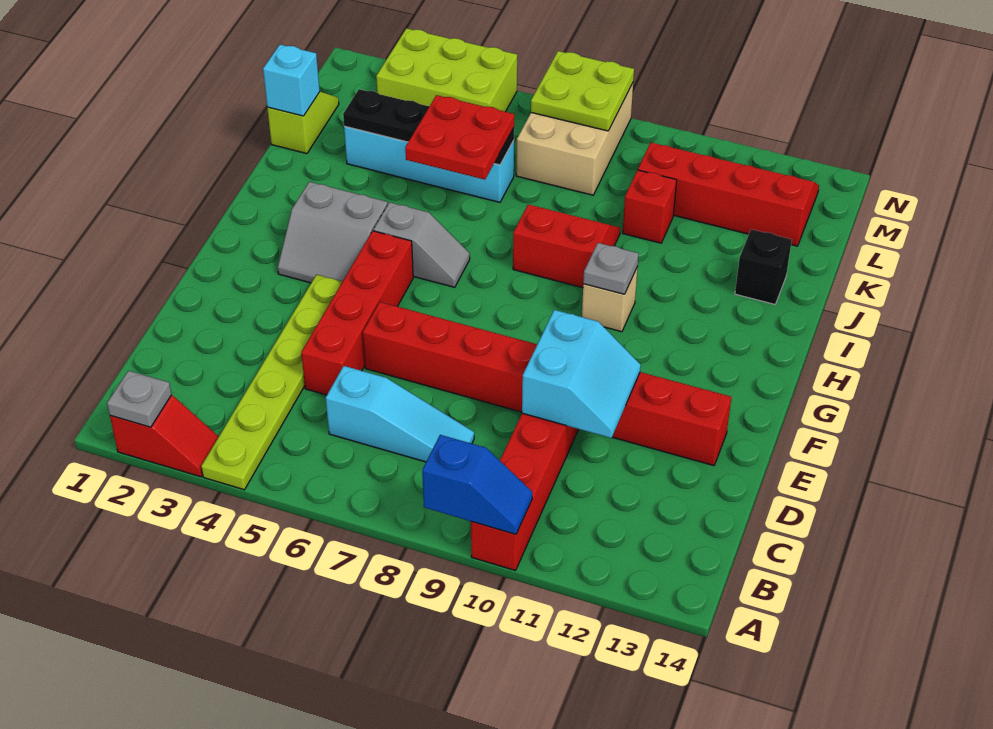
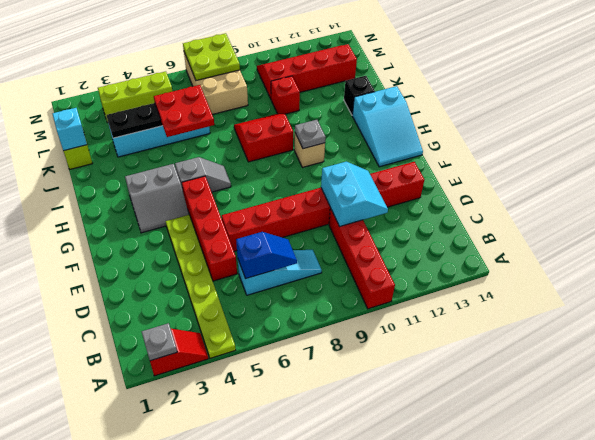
blue 1x2 slope [422,435,532,534] -> blue 1x2 slope moved to [236,232,297,278]
none -> cyan 2x3 slope [352,86,423,167]
lime 2x3 brick [376,28,517,112] -> lime 1x3 brick [98,71,173,123]

